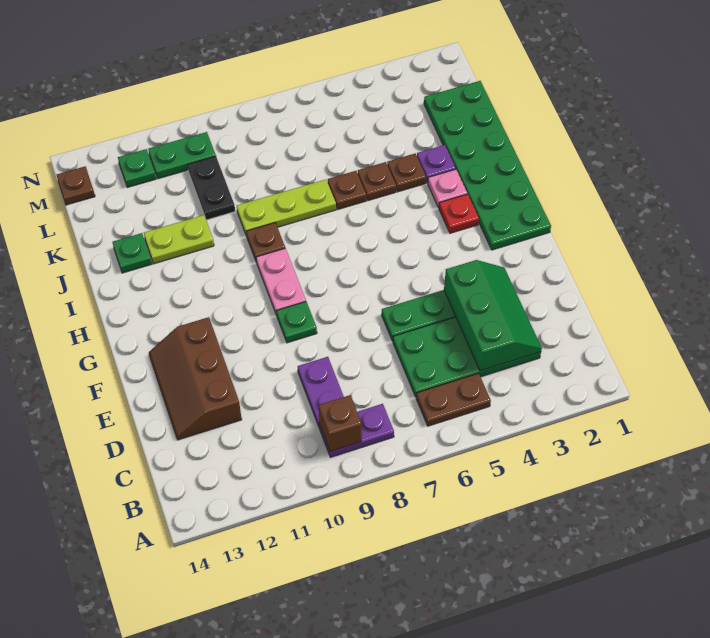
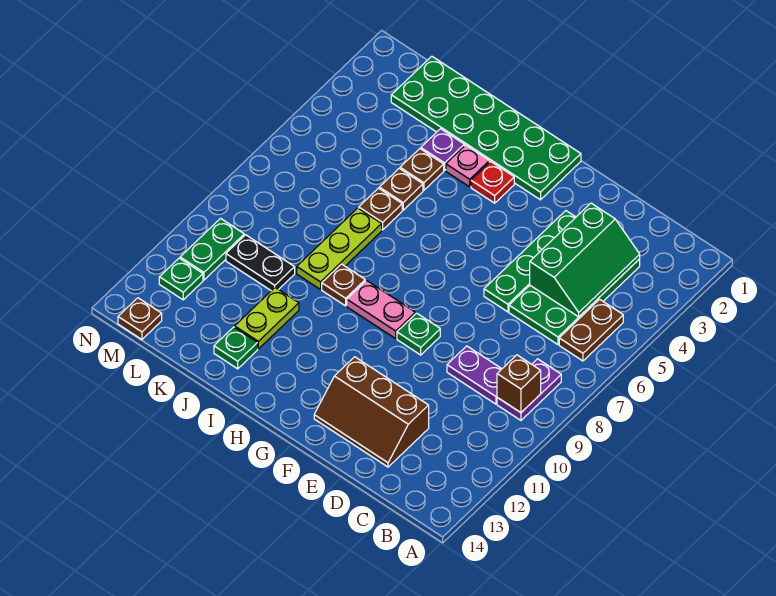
green 2x3 slope [444,260,542,371] -> green 2x3 slope turned to [530,203,640,317]

